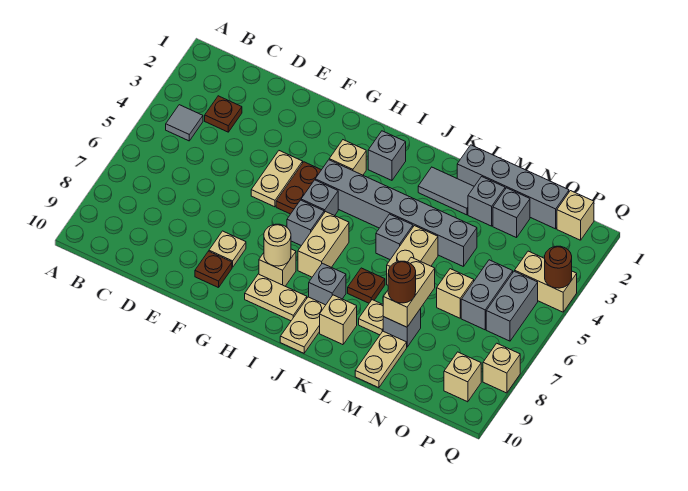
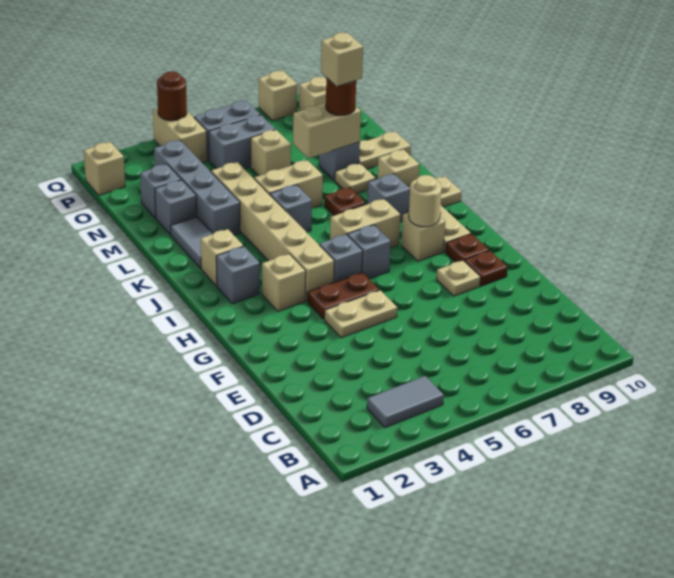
grey 1x1 tile [166,105,203,141] -> grey 1x2 tile [367,376,444,428]
brown 1x1 plate [205,96,242,132] -> brown 1x1 plate moved to [446,234,489,262]
grey 1x6 brick [315,160,477,267] -> tan 1x6 brick [211,162,334,301]
none -> tan 1x1 brick [201,229,243,286]
grey 1x4 brick [457,145,569,229] -> grey 1x4 brick moved to [154,140,240,235]
none -> tan 1x1 brick [321,33,363,87]

